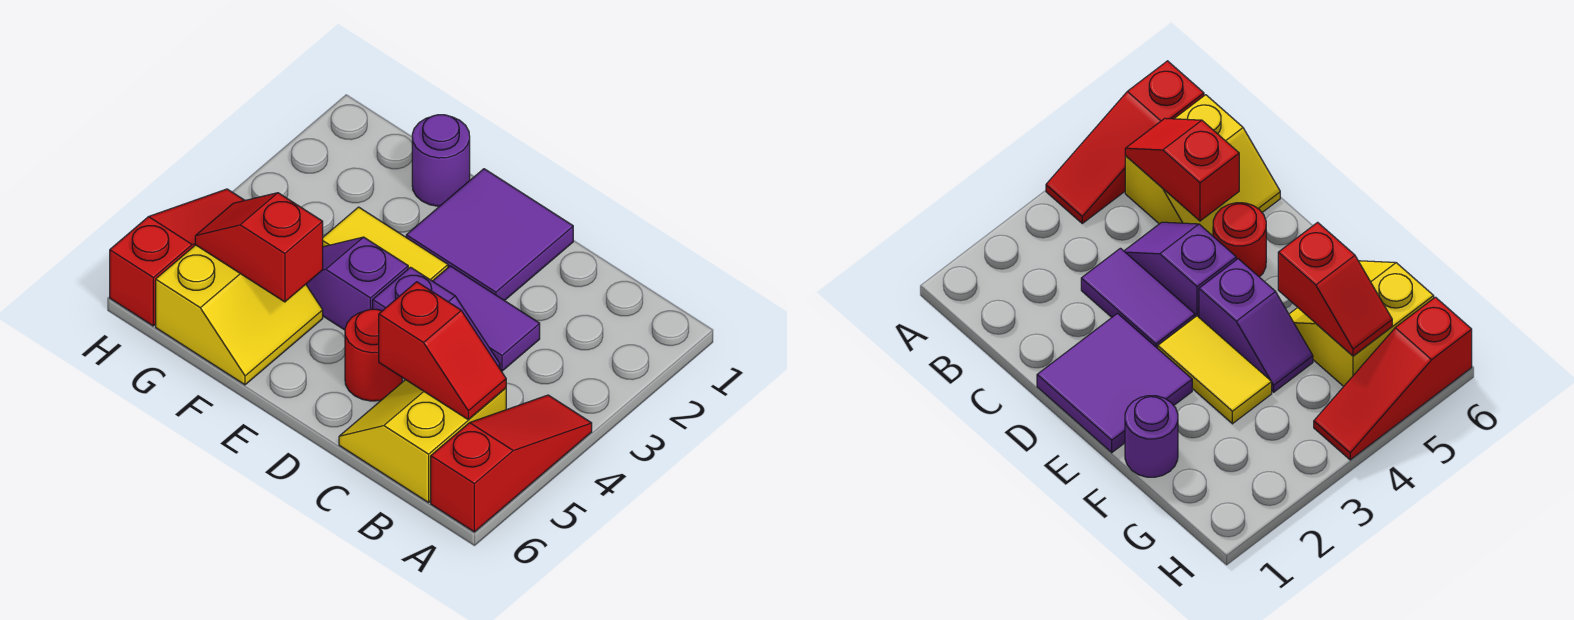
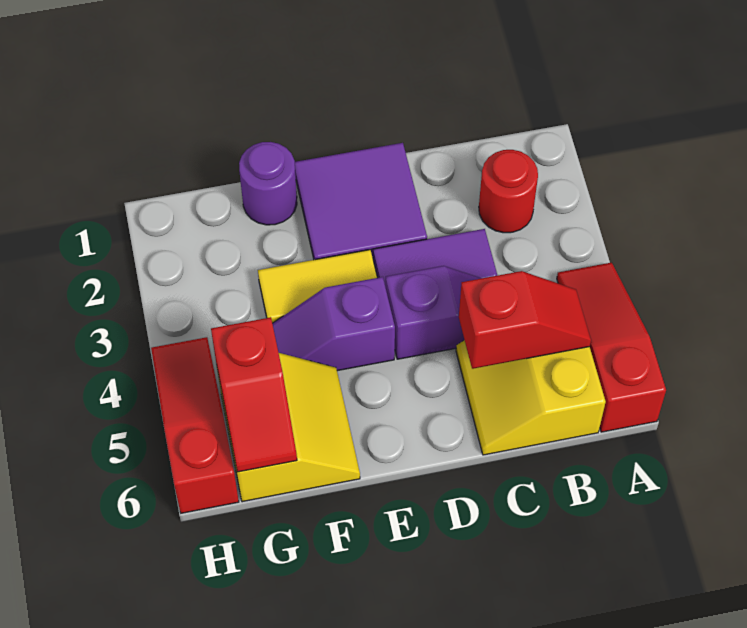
red 1x1 round brick [345,309,402,401] -> red 1x1 round brick moved to [479,150,538,233]
red 1x2 slope [195,193,323,302] -> red 1x2 slope turned to [211,317,297,472]

